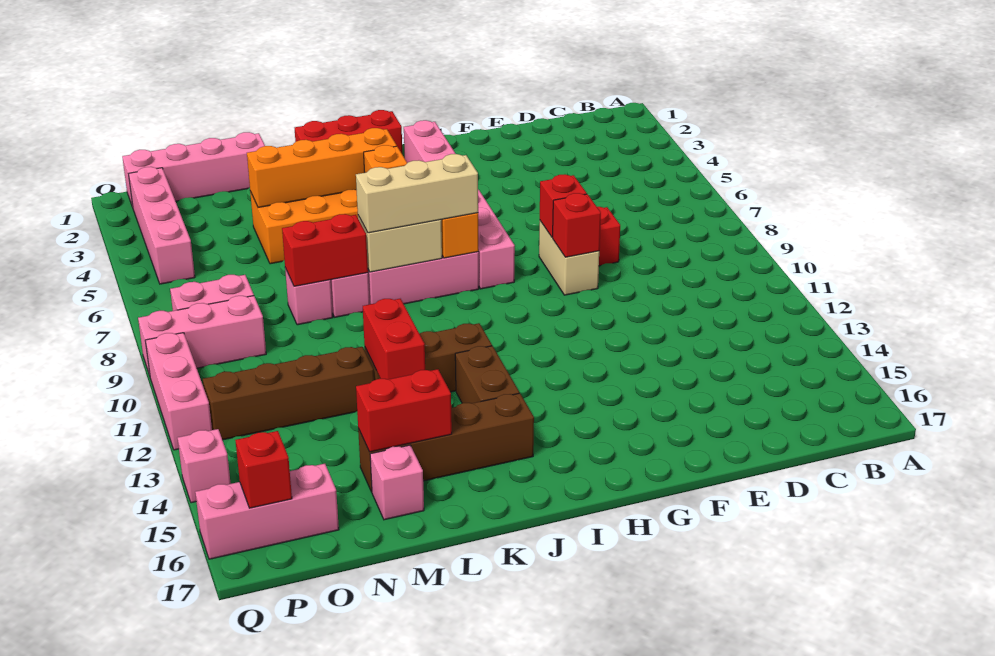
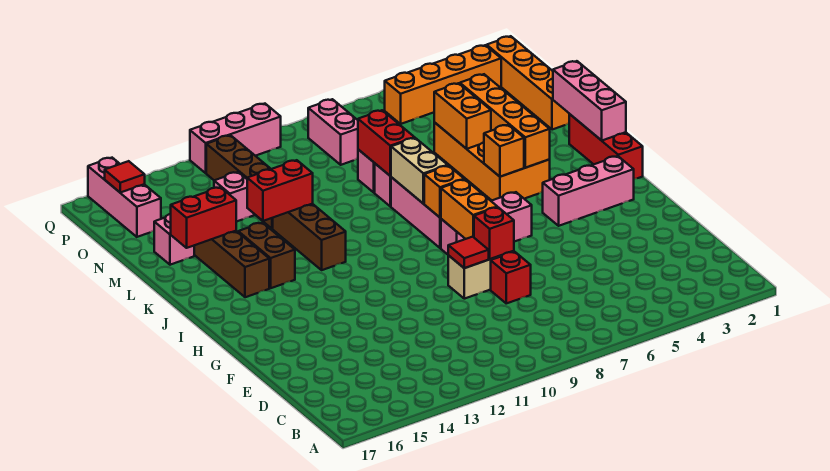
red 1x1 brick [553,193,601,257] -> red 1x1 tile [448,237,489,268]
none -> orange 1x2 brick [441,180,497,239]
tan 1x3 brick [356,154,478,233] -> none
brown 1x2 brick [455,346,519,403] -> brown 1x2 brick turned to [238,223,295,288]
none -> orange 1x2 brick [434,83,491,149]
red 1x2 brick [356,369,452,452] -> red 1x2 brick turned to [171,187,236,248]
pink 1x4 brick [122,132,265,207] -> orange 1x4 brick [487,36,569,130]
pink 1x3 brick [138,296,266,376] -> pink 1x3 brick moved to [553,61,626,140]
pink 1x4 brick [128,167,195,284] -> orange 1x4 brick [385,45,501,124]
red 1x1 brick [235,431,292,508] -> red 1x1 tile [105,161,145,193]
pink 1x1 brick [178,429,231,503] -> pink 1x1 brick moved to [214,172,254,222]

